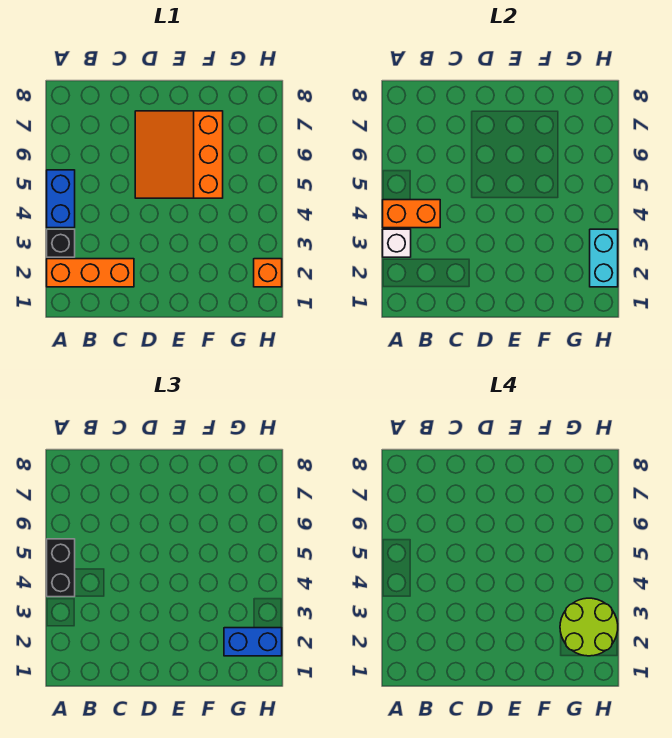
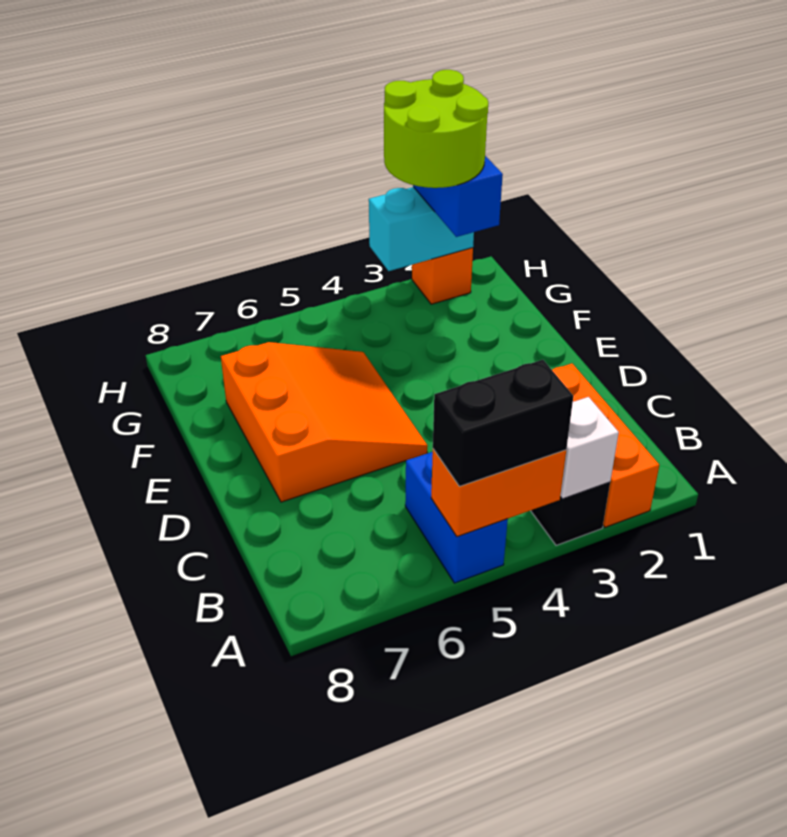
blue 1x2 brick [47,170,75,228] -> blue 1x2 brick turned to [405,452,508,583]
orange 1x2 brick [383,200,440,228] -> orange 1x2 brick turned to [431,449,566,537]
orange 3x3 slope [135,111,223,198] -> orange 3x3 slope turned to [221,342,428,502]

